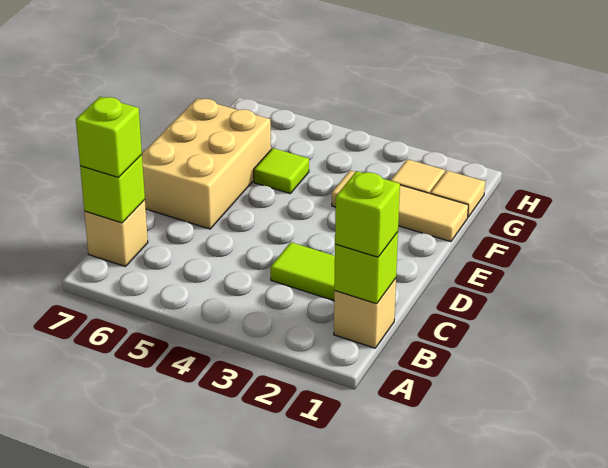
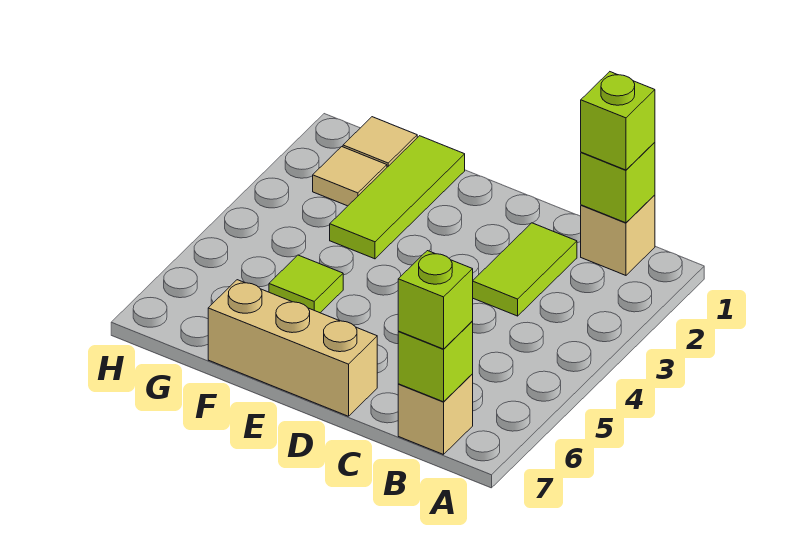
tan 2x3 brick [142,98,271,229] -> tan 1x3 brick [208,280,377,416]
tan 1x3 tile [332,171,468,242] -> lime 1x3 tile [330,136,465,259]

